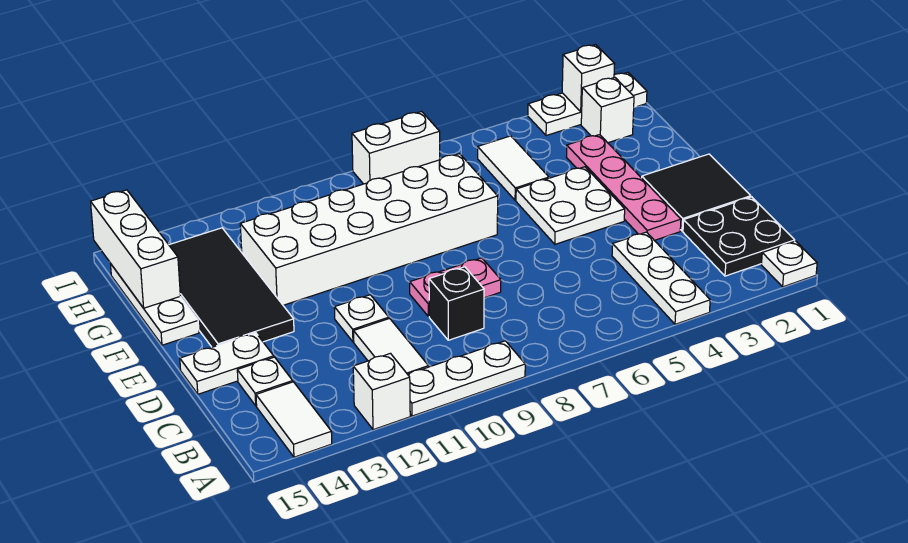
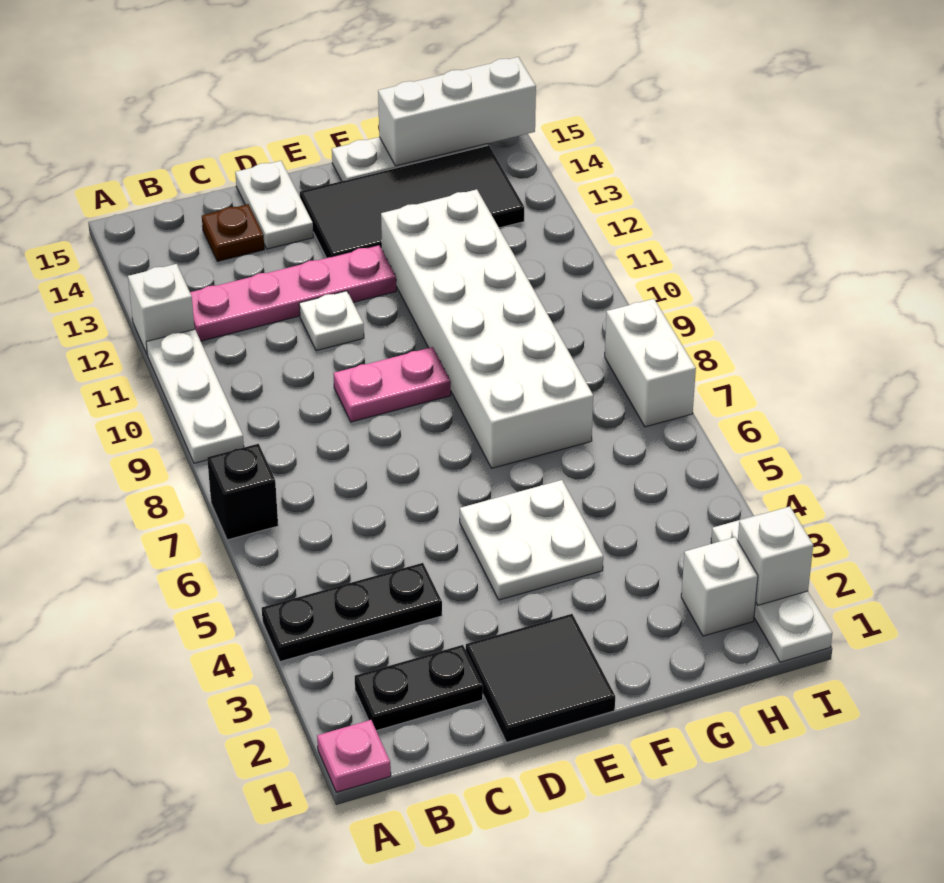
white 1x1 plate [761,241,817,287] -> pink 1x1 plate [317,720,391,792]
white 1x3 plate [612,232,710,324] -> black 1x3 plate [262,563,442,662]
white 1x2 tile [256,382,332,457] -> none
black 2x2 plate [683,197,795,276] -> black 1x2 plate [355,645,483,731]
white 1x2 tile [354,318,428,374] -> none
black 1x1 brick [429,267,484,340] -> black 1x1 brick moved to [207,444,278,540]
white 1x1 plate [237,357,293,406] -> brown 1x1 plate [202,204,264,261]
pink 1x4 plate [567,135,681,240] -> pink 1x4 plate moved to [190,245,396,341]
pink 1x2 plate [410,258,501,317] -> pink 1x2 plate turned to [333,347,451,422]
white 1x2 tile [478,136,549,200] -> none

